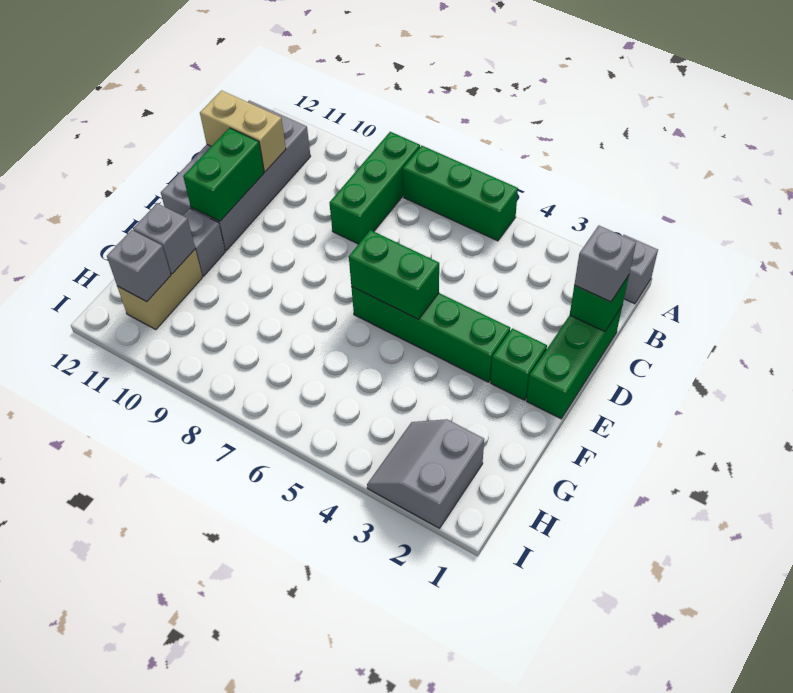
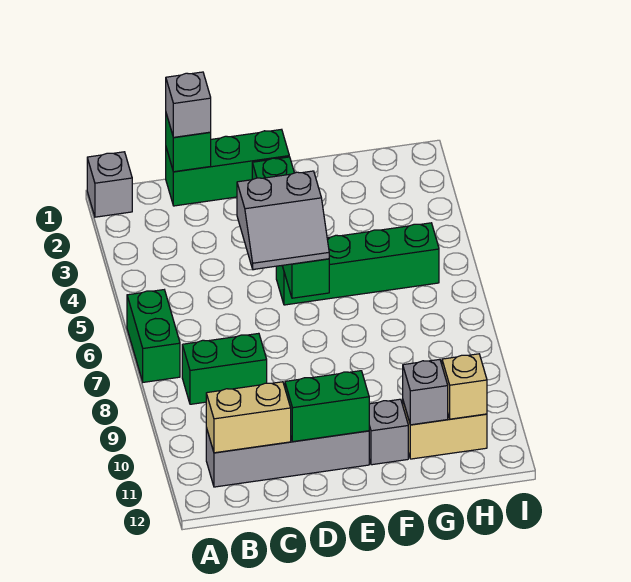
green 1x3 brick [403,145,518,241] -> green 1x2 brick [127,290,180,382]
green 1x3 brick [330,132,420,244] -> green 1x2 brick [182,333,267,404]
grey 2x4 brick [161,100,311,251] -> grey 1x4 brick [206,428,369,487]
tan 1x2 brick [200,91,286,172] -> tan 1x2 brick turned to [206,382,291,453]
green 1x4 brick [351,287,510,382] -> green 1x4 brick turned to [276,223,439,305]
grey 2x2 slope [367,419,484,528] -> grey 2x2 slope moved to [237,171,329,269]
grey 1x1 brick [107,230,171,302] -> tan 1x1 brick [442,354,487,419]

